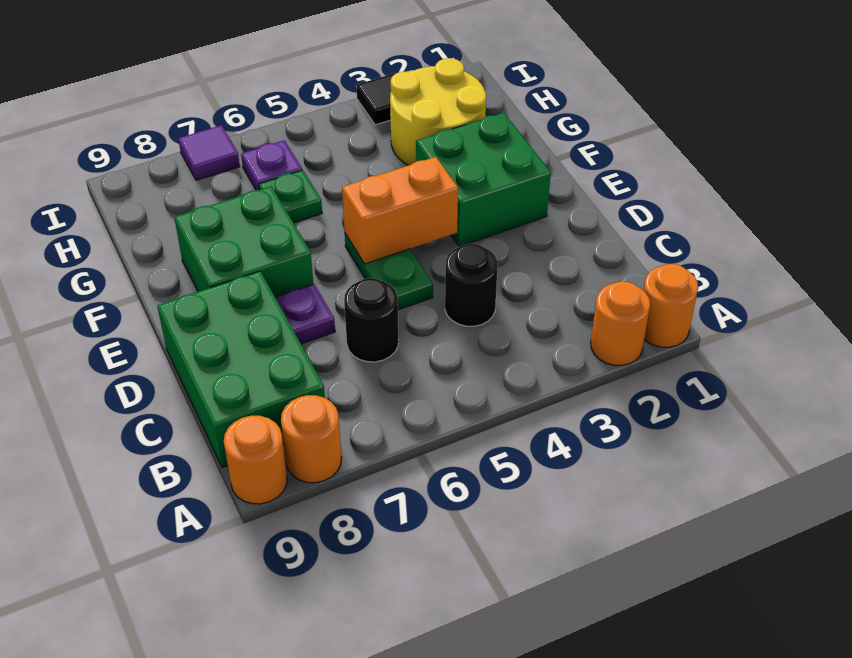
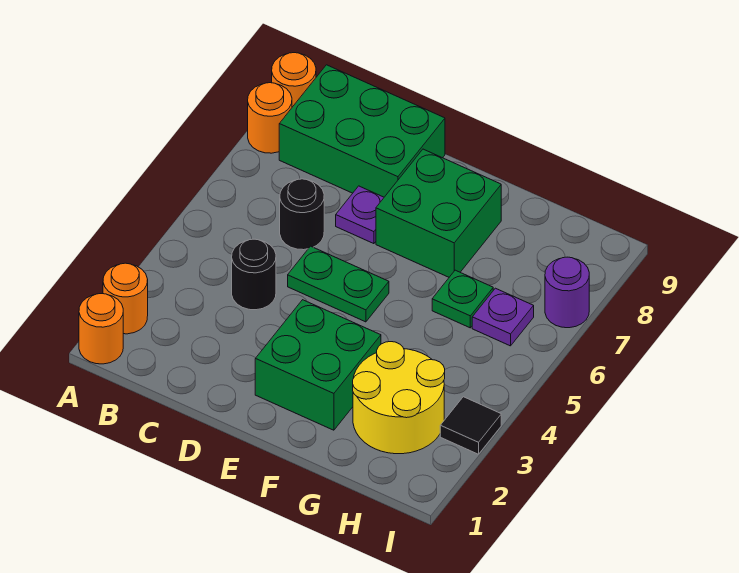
orange 1x2 brick [342,157,458,264] -> none
purple 1x1 tile [178,125,240,180] -> purple 1x1 round brick [545,257,589,328]

